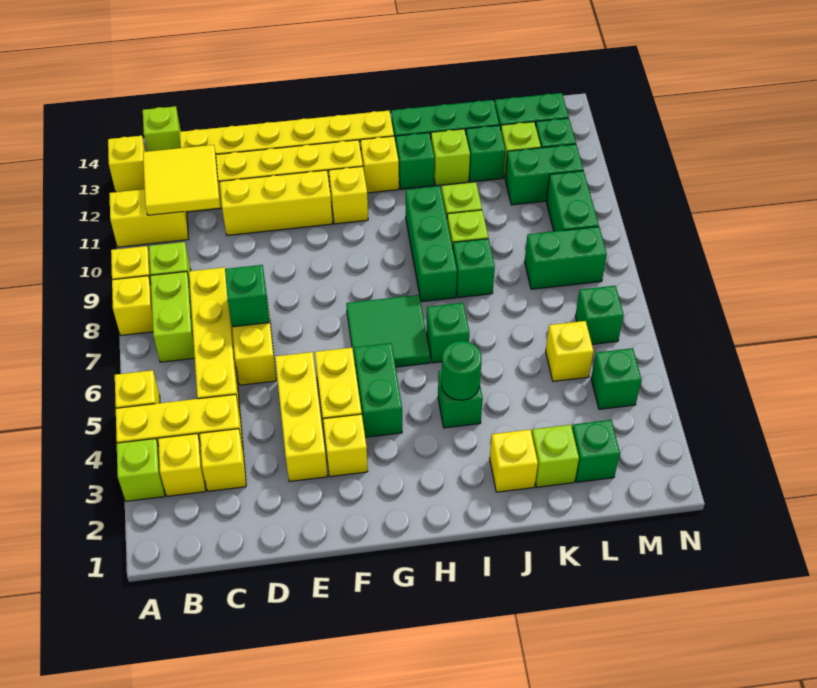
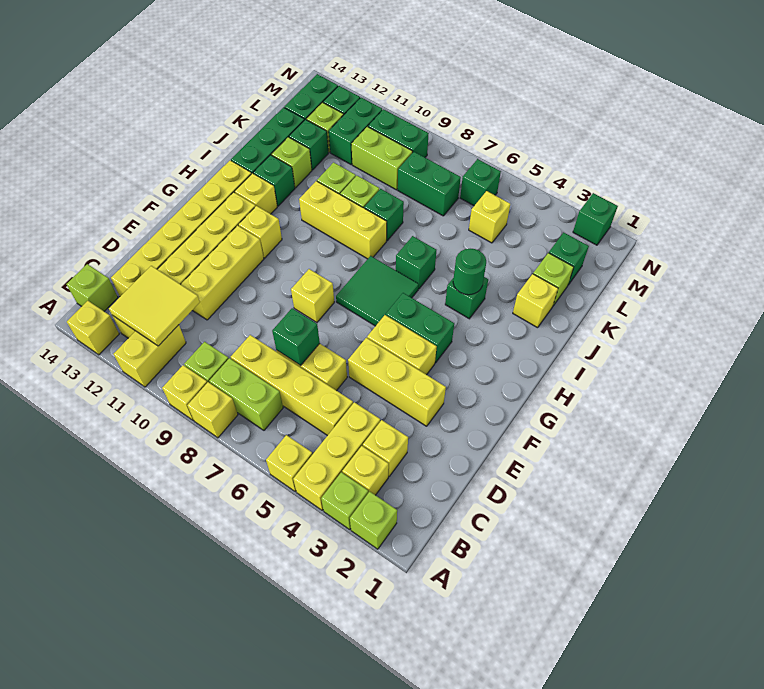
none -> lime 1x1 brick [350,491,397,549]
yellow 1x1 brick [323,414,368,477] -> yellow 1x1 brick moved to [291,269,334,322]
green 1x3 brick [406,186,457,302] -> yellow 1x3 brick [299,181,387,259]
green 1x2 brick [525,227,607,289] -> green 1x2 brick turned to [398,152,461,216]
none -> lime 1x2 brick [351,127,413,190]
green 1x1 brick [591,348,642,409] -> green 1x1 brick moved to [573,193,618,245]

